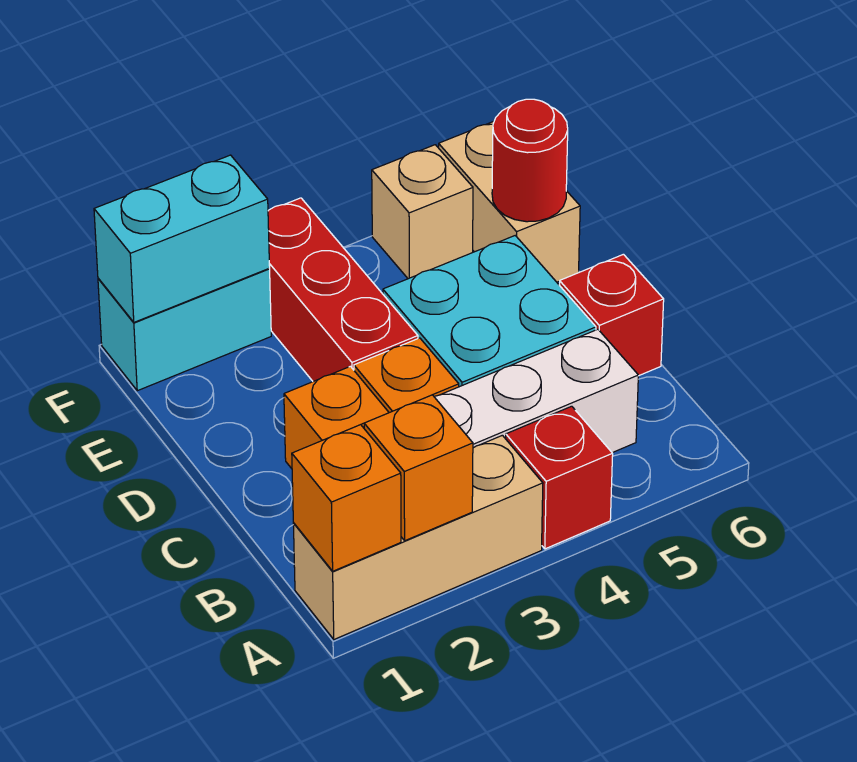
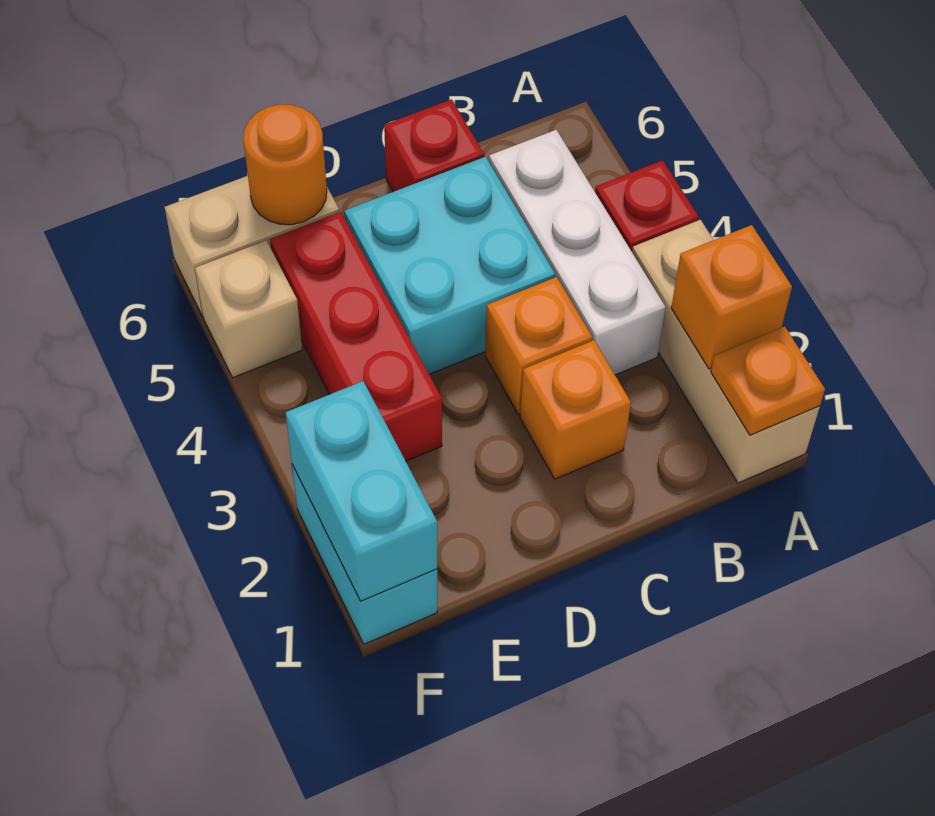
orange 1x1 brick [292,425,401,571] -> orange 1x1 plate [711,326,825,435]
red 1x3 brick [268,198,418,381] -> red 1x3 brick turned to [270,212,442,461]
red 1x1 round brick [492,99,568,222] -> orange 1x1 round brick [243,104,327,225]

